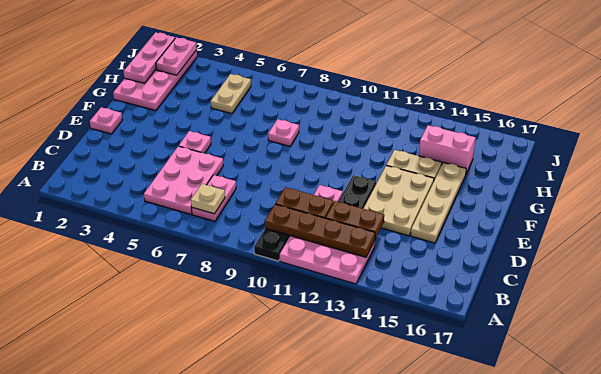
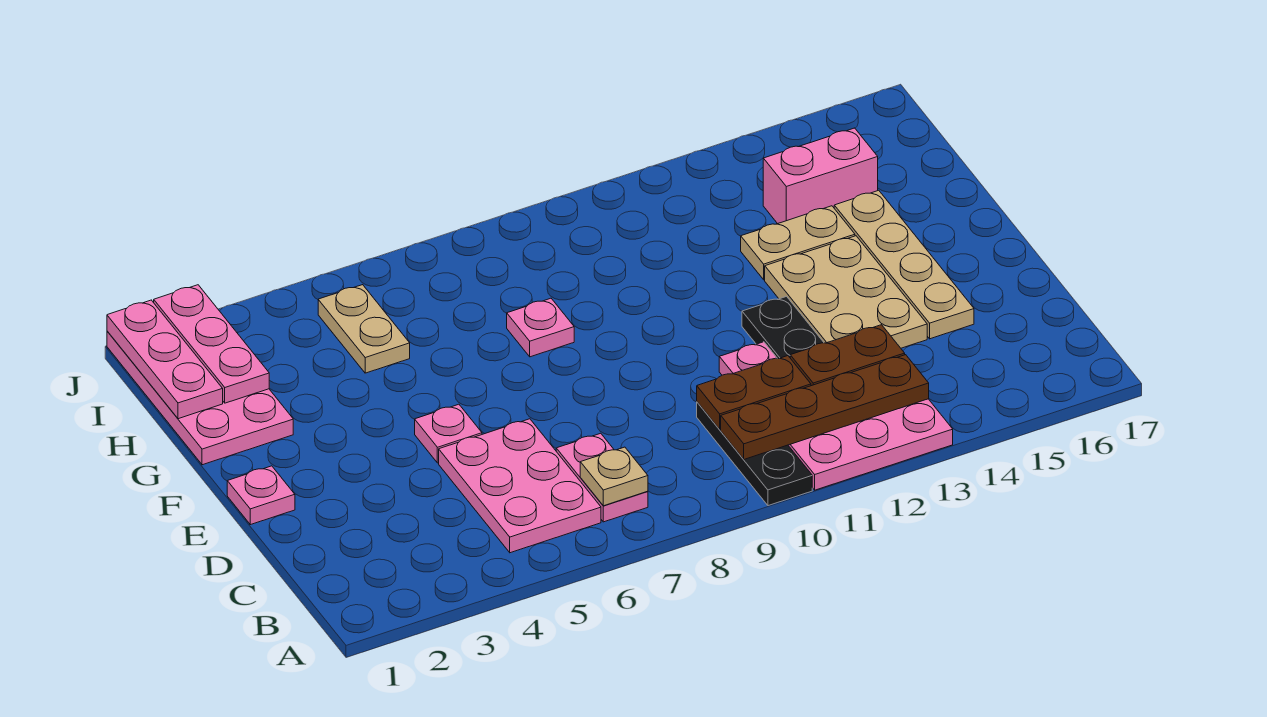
pink 1x2 plate [156,37,197,75] -> pink 1x3 plate [154,285,269,403]

